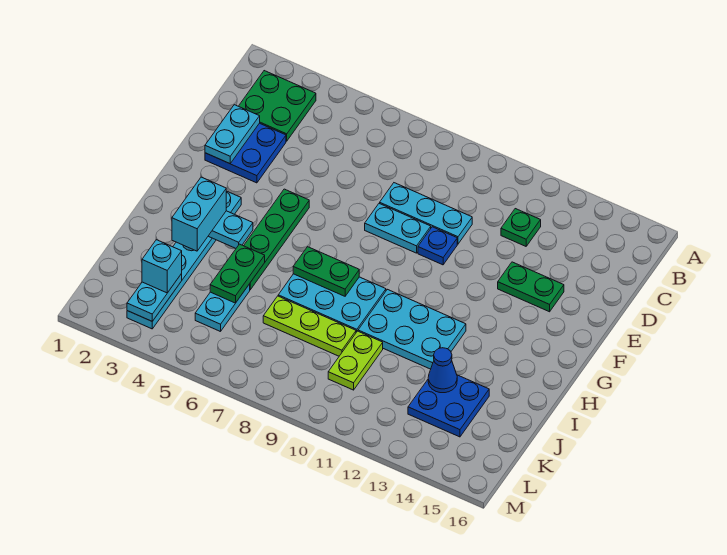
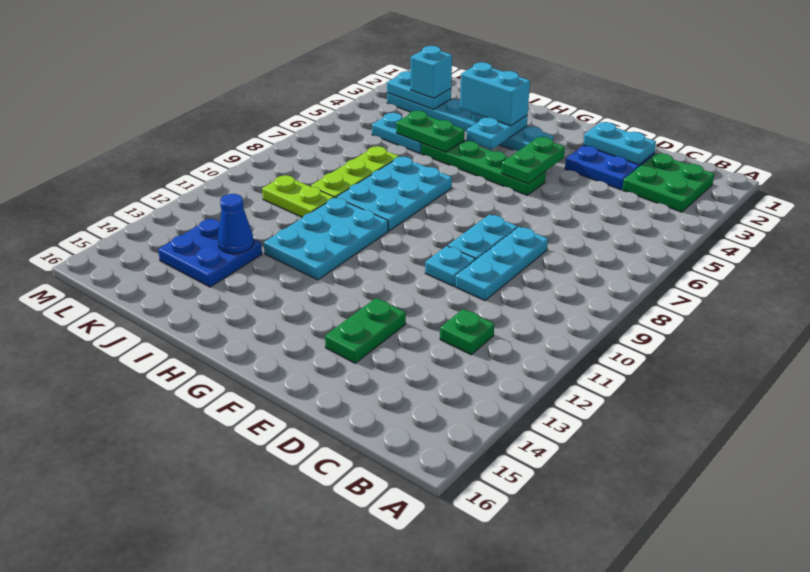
blue 1x1 plate [418,227,457,265] -> cyan 1x1 plate [425,246,475,286]
green 1x2 plate [293,247,359,296] -> green 1x2 plate moved to [501,137,565,184]

